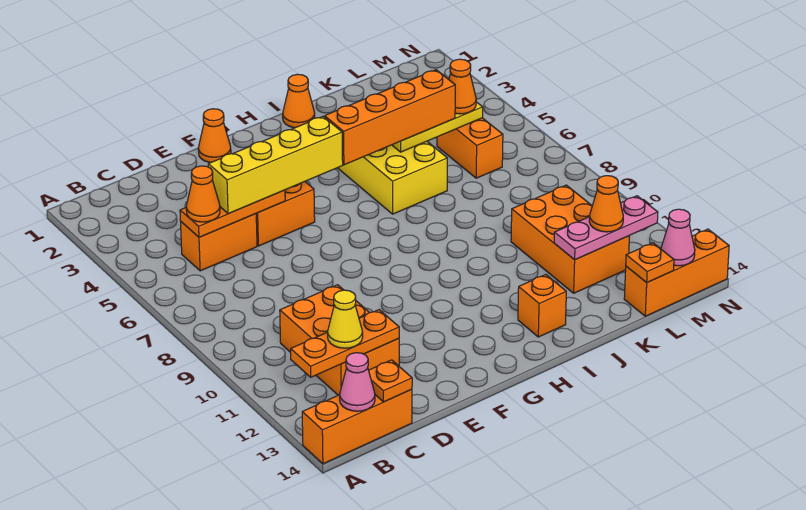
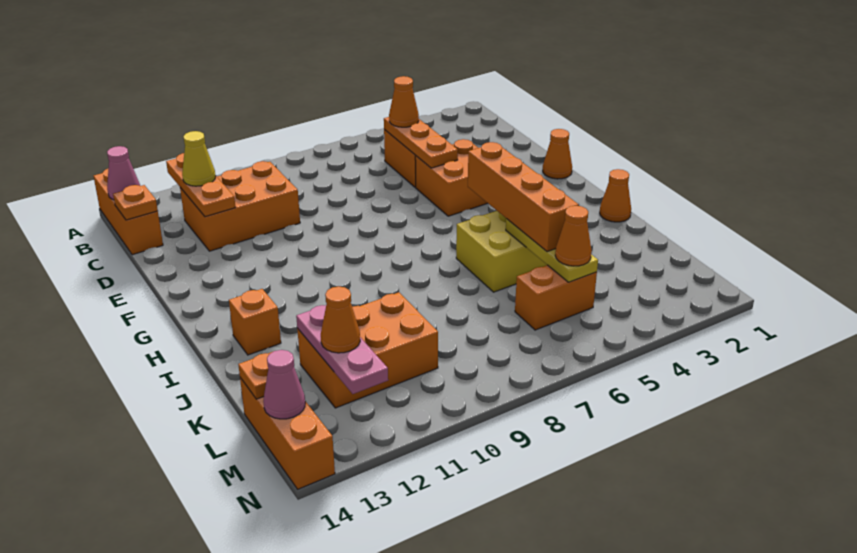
yellow 1x4 brick [208,116,343,214] -> none

